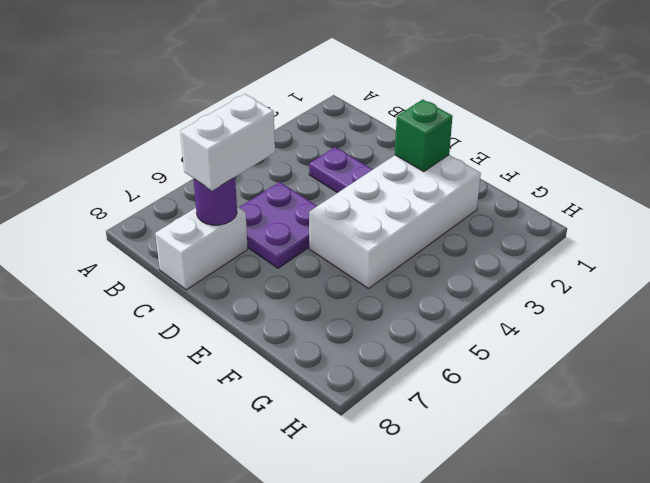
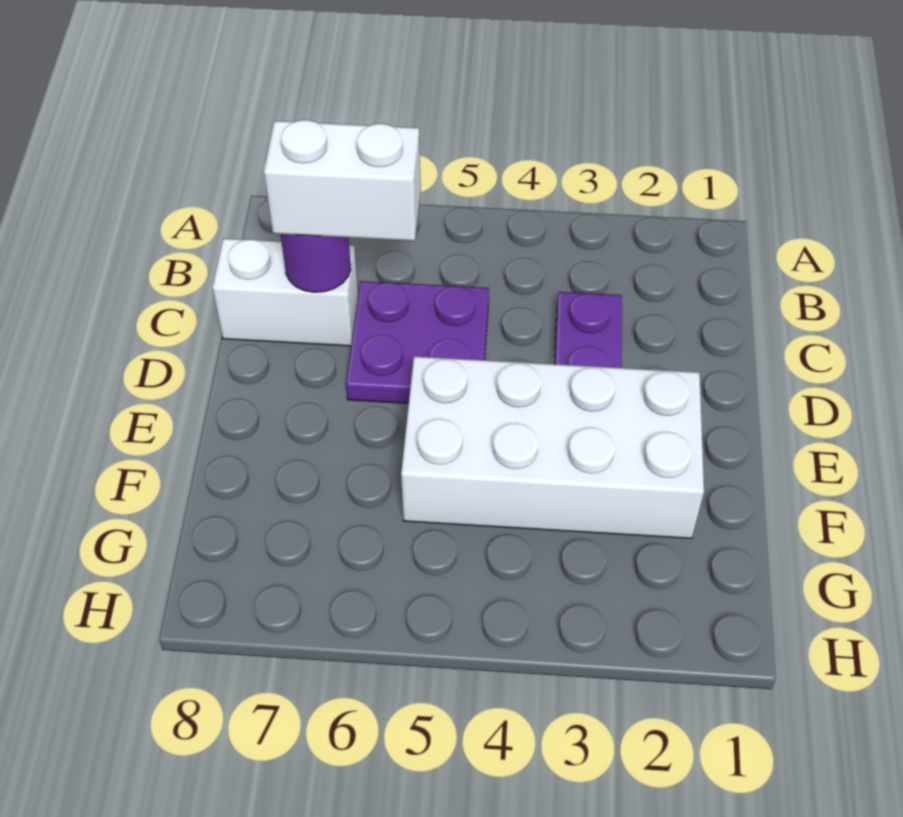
green 1x1 brick [395,100,452,172] -> none

